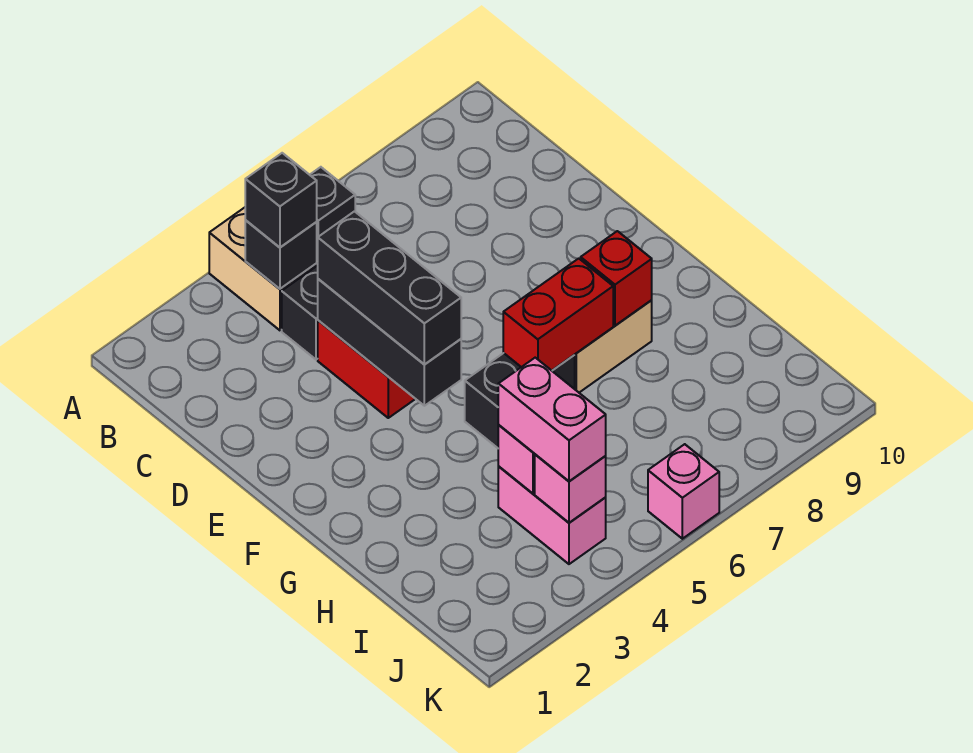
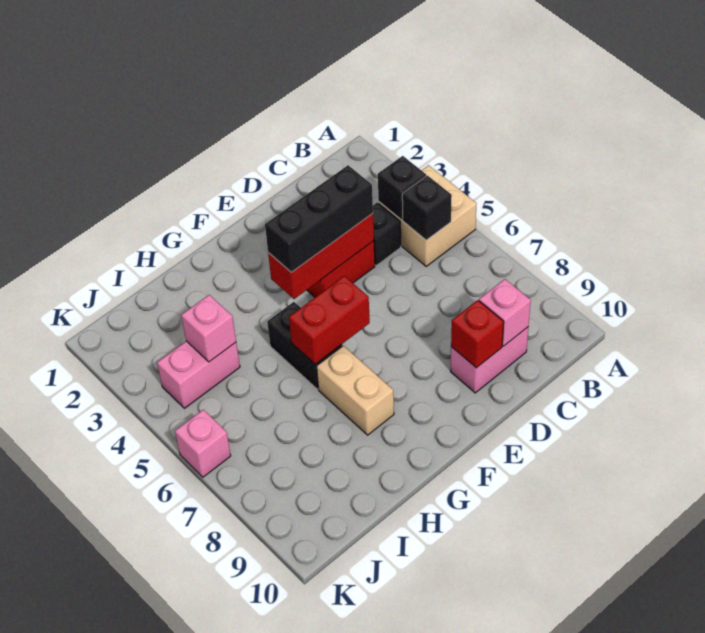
black 1x1 brick [245,153,317,247] -> none
black 1x3 brick [318,279,461,406] -> red 1x3 brick [268,213,374,299]
red 1x2 brick [503,258,613,371] -> red 1x2 brick turned to [289,276,370,364]
red 1x1 brick [580,231,652,326] -> red 1x1 brick moved to [451,300,504,368]
pink 1x2 brick [498,358,606,481] -> pink 1x2 brick moved to [451,327,528,393]
pink 1x1 brick [535,454,606,523] -> pink 1x1 brick moved to [479,279,531,346]

